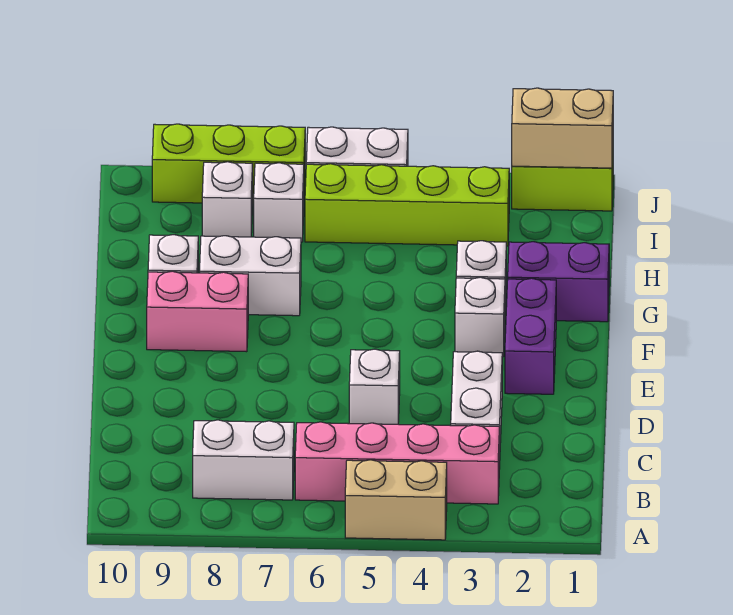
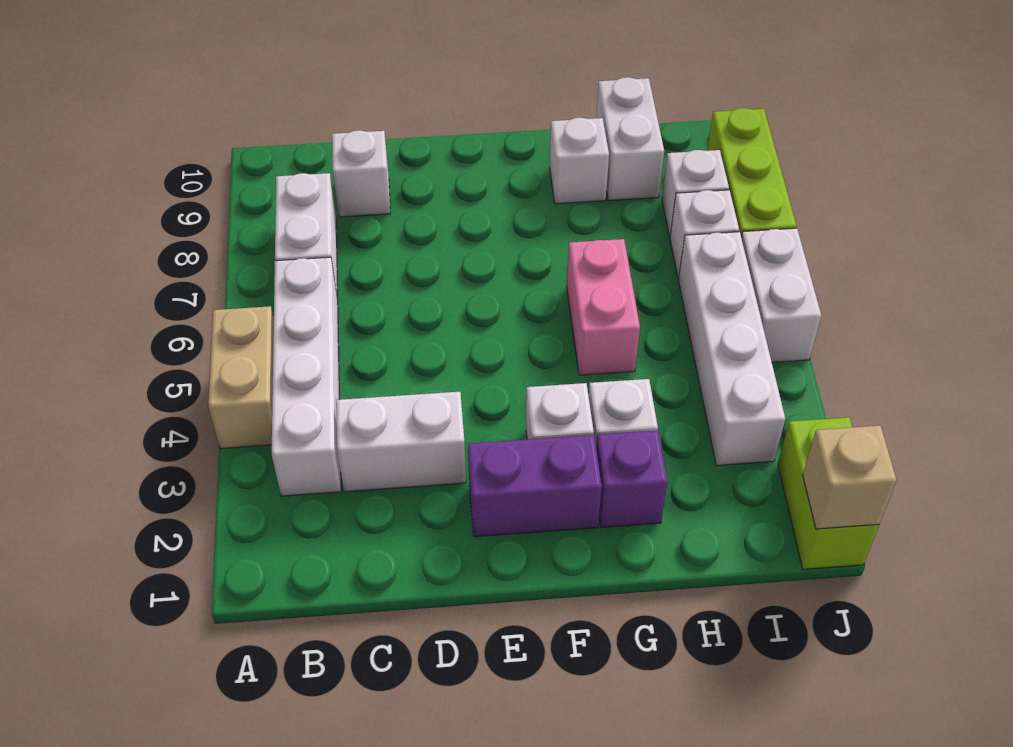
pink 1x4 brick [295,422,500,504] -> white 1x4 brick [272,257,341,496]
white 1x1 brick [349,349,400,424] -> white 1x1 brick moved to [332,130,390,217]
pink 1x2 brick [147,271,248,352] -> pink 1x2 brick moved to [567,239,640,375]
purple 1x2 brick [508,242,609,322] -> purple 1x1 brick [596,430,668,528]
white 1x2 brick [200,236,301,316] -> white 1x2 brick moved to [596,77,664,201]
lime 1x4 brick [305,164,509,246] -> white 1x4 brick [678,232,785,466]
tan 1x2 brick [512,88,613,168] -> tan 1x1 brick [803,425,897,529]

